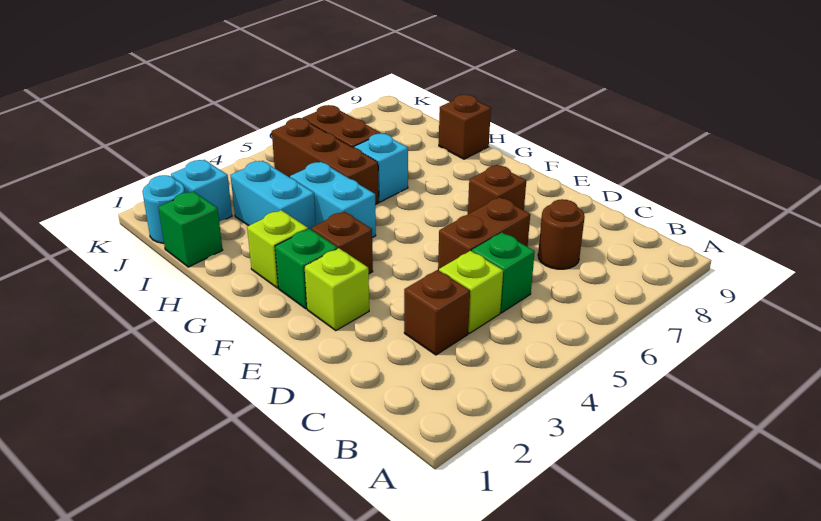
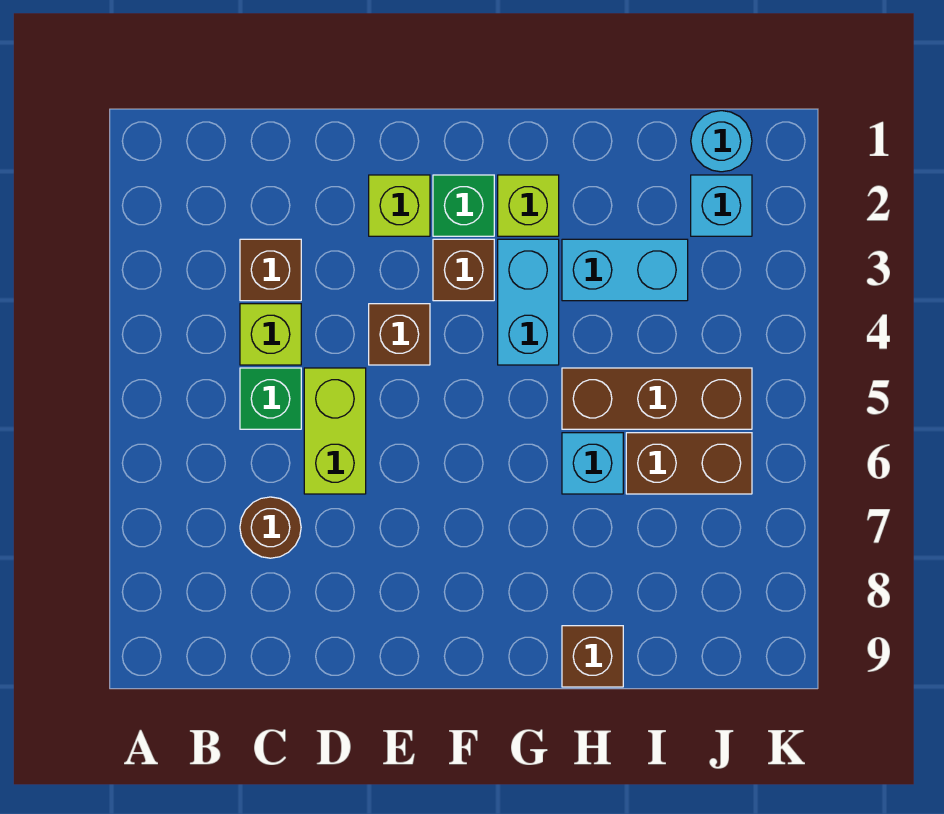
brown 1x2 brick [438,197,530,270] -> lime 1x2 brick [304,368,366,494]
brown 1x1 brick [468,165,526,214] -> brown 1x1 brick moved to [369,304,430,365]
cyan 1x2 brick [290,162,376,238] -> cyan 1x2 brick turned to [498,239,559,365]
green 1x1 brick [158,191,223,267] -> none

